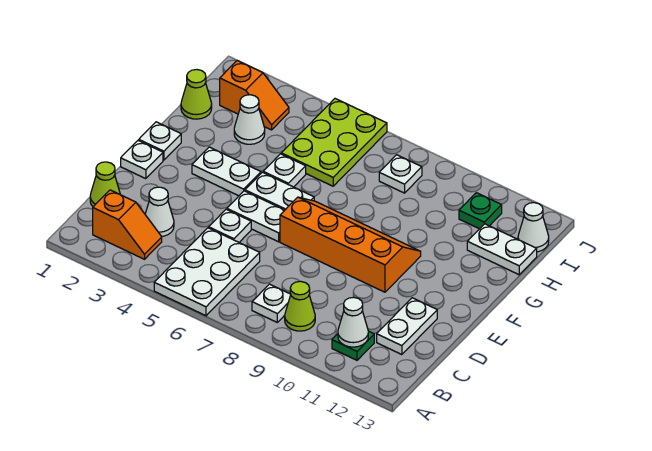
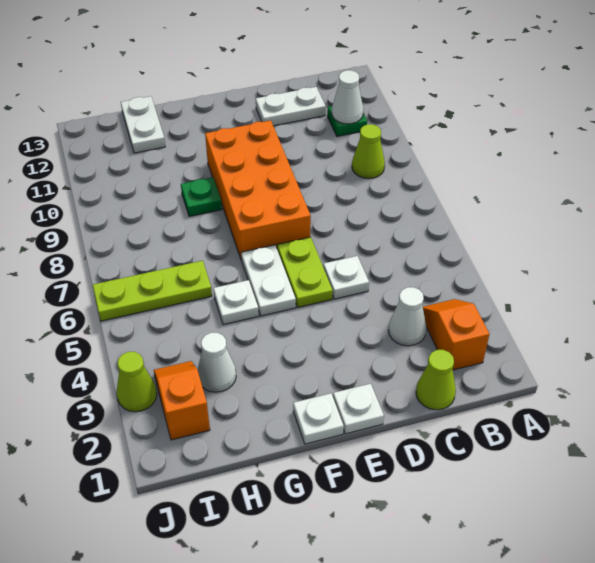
white 2x3 plate [154,228,260,316] -> none
white 1x1 plate [252,284,291,322] -> none
white 1x2 plate [227,191,285,242] -> lime 1x2 plate [277,237,333,307]
orange 2x4 slope [280,197,421,292] -> orange 2x4 brick [205,120,311,260]
white 1x2 plate [192,147,261,196] -> none
lime 1x1 cone [181,70,212,119] -> lime 1x1 cone moved to [117,352,157,412]
lime 2x3 plate [281,99,387,186] -> lime 1x3 plate [93,261,212,321]
white 1x1 plate [379,155,422,193] -> none
green 1x1 plate [459,193,502,229] -> green 1x1 plate moved to [181,177,222,217]
white 1x1 cone [518,203,549,252] -> none

